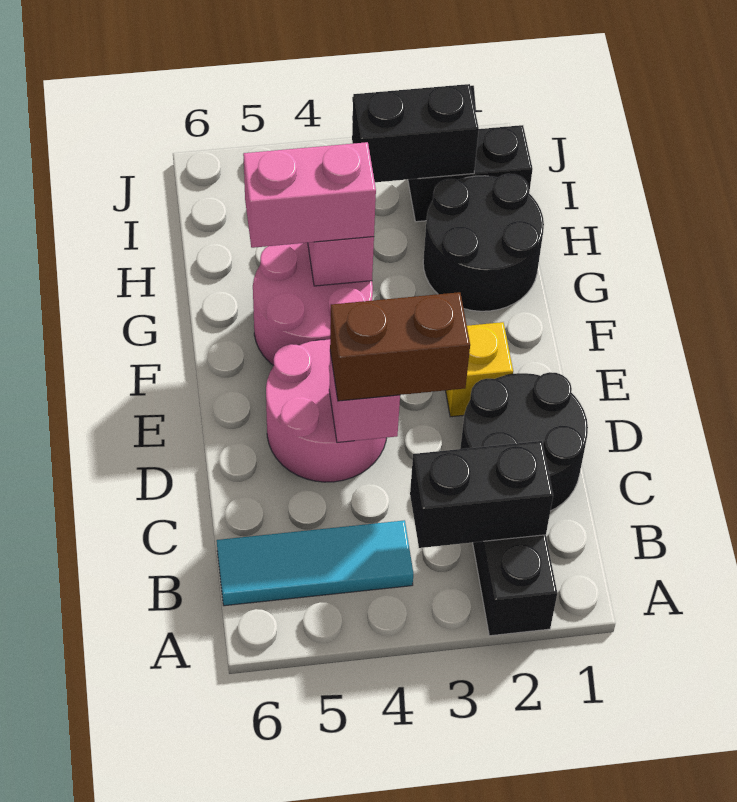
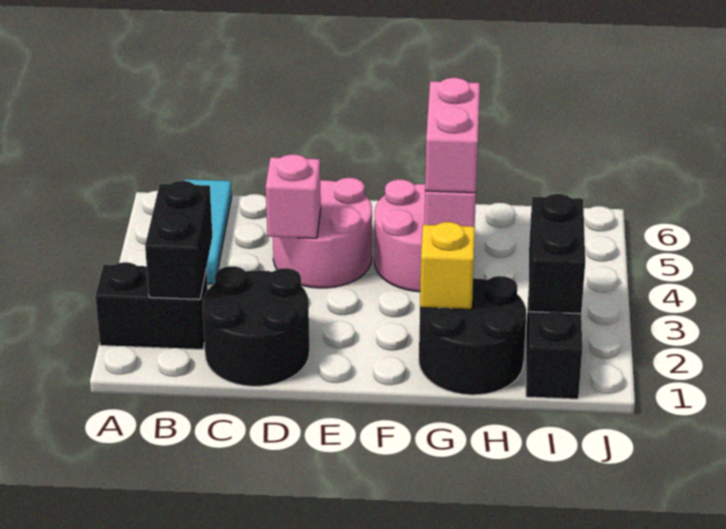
brown 1x2 brick [330,292,470,401] -> none
yellow 1x1 brick [445,322,513,417] -> yellow 1x1 brick moved to [420,222,475,309]

